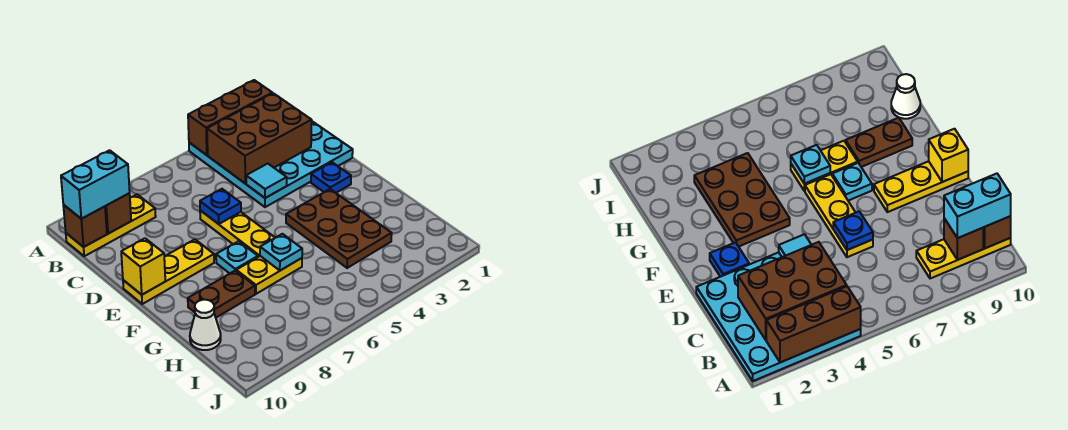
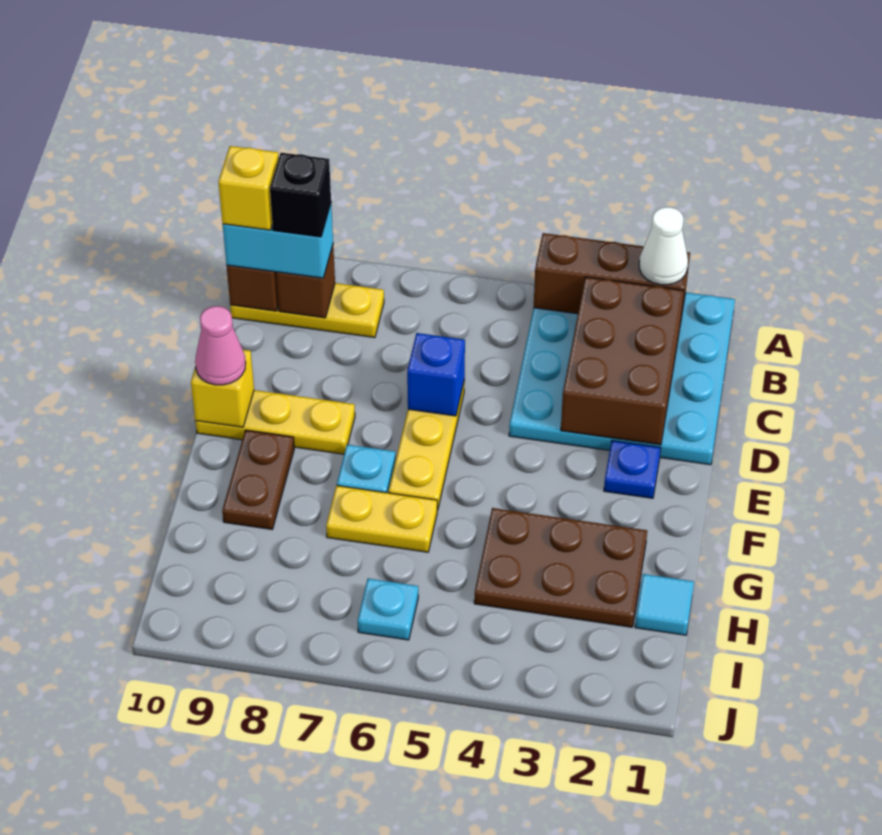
brown 2x3 brick [207,93,312,184] -> brown 2x3 brick turned to [561,277,684,445]
none -> black 1x1 brick [270,153,331,237]
none -> yellow 1x1 brick [218,146,279,230]
cyan 1x1 tile [246,164,287,198] -> cyan 1x1 tile moved to [635,574,694,635]
blue 1x1 plate [200,189,241,224] -> blue 1x1 brick [407,333,465,416]
none -> pink 1x1 cone [195,306,246,385]
brown 2x3 plate [286,189,392,268] -> brown 2x3 plate turned to [474,508,647,627]
cyan 1x1 plate [260,234,302,270] -> cyan 1x1 plate moved to [358,579,418,640]
brown 1x2 plate [188,271,255,318] -> brown 1x2 plate turned to [222,430,294,529]
white 1x1 cone [190,300,221,350] -> white 1x1 cone moved to [639,207,688,285]

